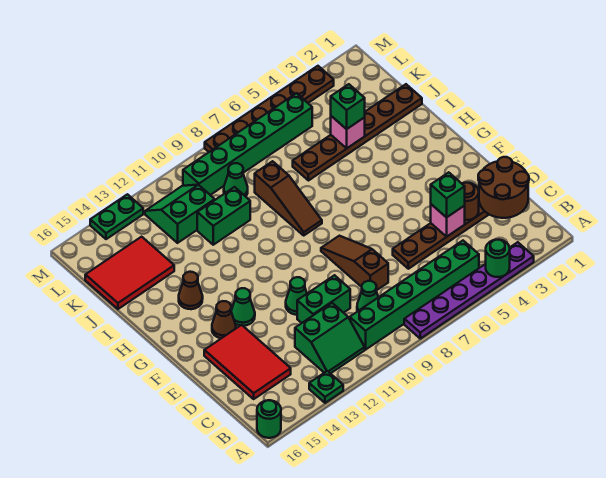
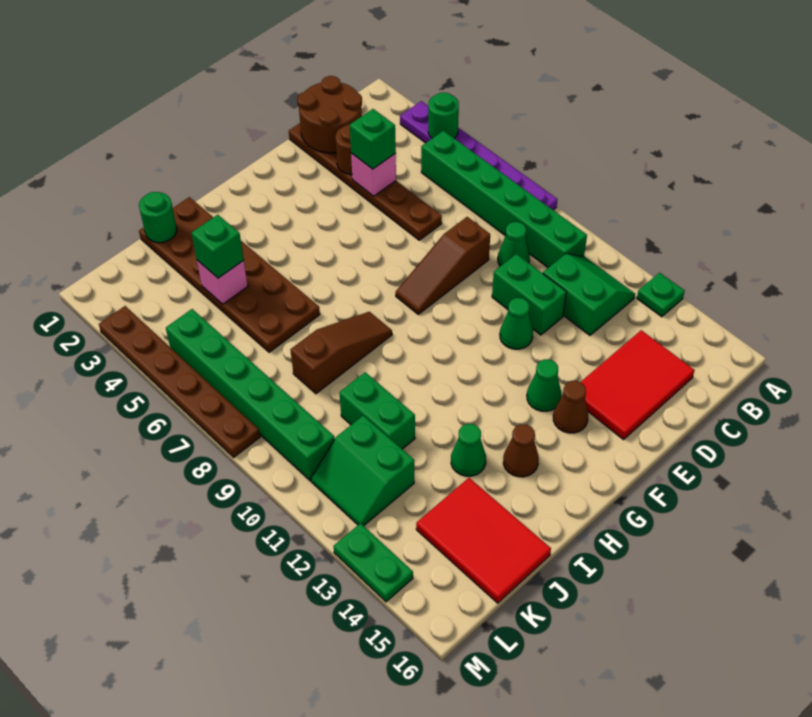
green 1x1 round brick [257,400,281,438] -> green 1x1 round brick moved to [139,192,177,243]
brown 1x6 plate [293,84,422,181] -> brown 2x6 plate [139,197,320,352]
green 1x1 cone [224,163,248,197] -> green 1x1 cone moved to [451,424,486,476]

